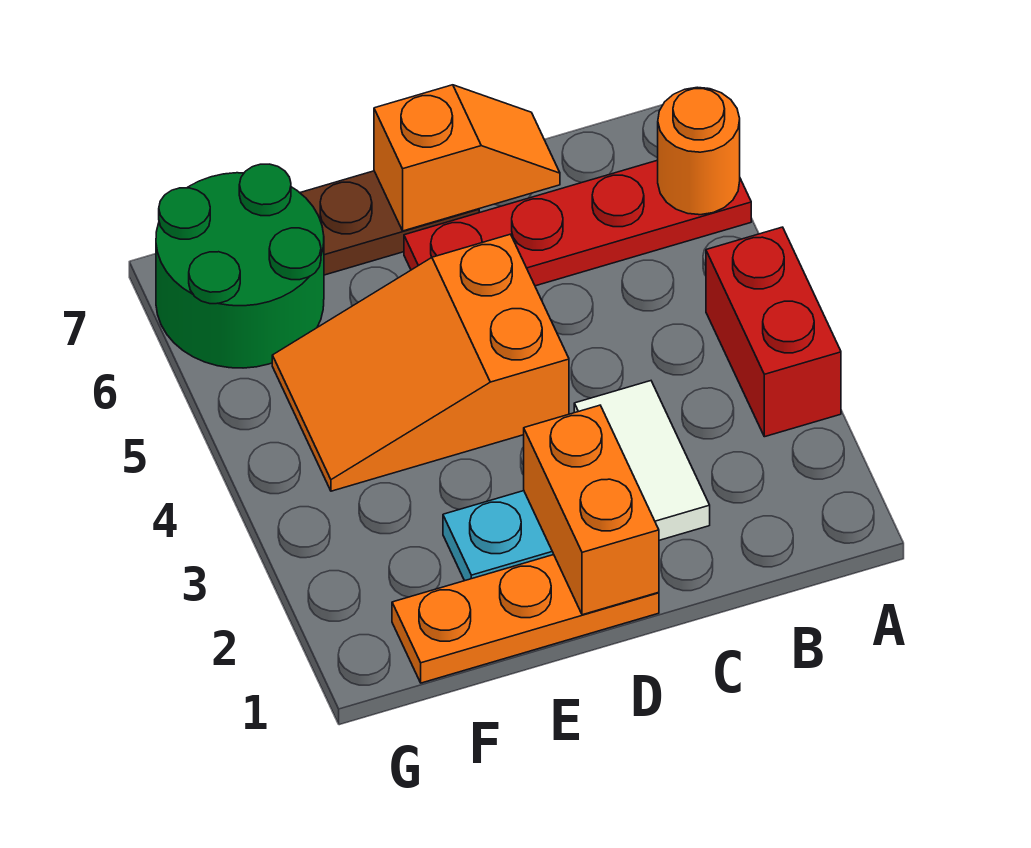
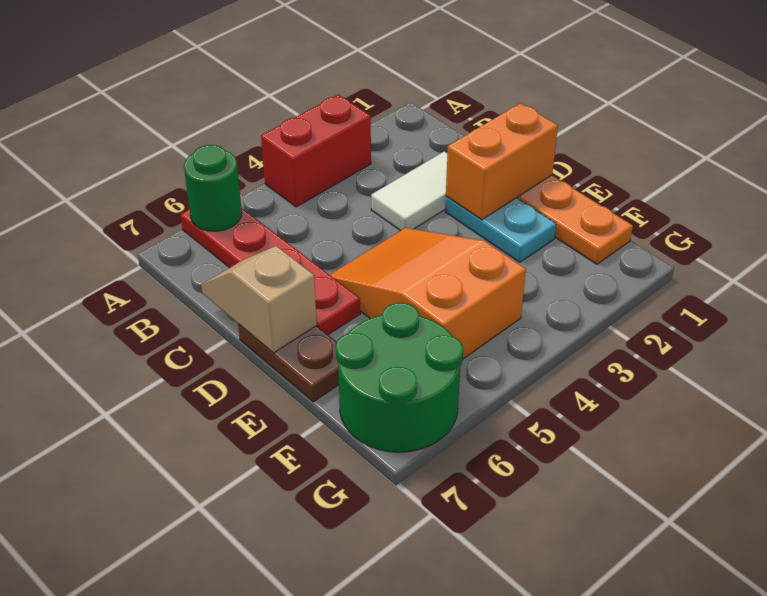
orange 1x1 round brick [658,87,740,215] -> green 1x1 round brick [184,145,242,231]
orange 1x2 slope [374,85,560,231] -> tan 1x2 slope [201,246,317,353]
orange 2x3 slope [272,234,569,491] -> orange 2x3 slope turned to [330,228,526,359]

